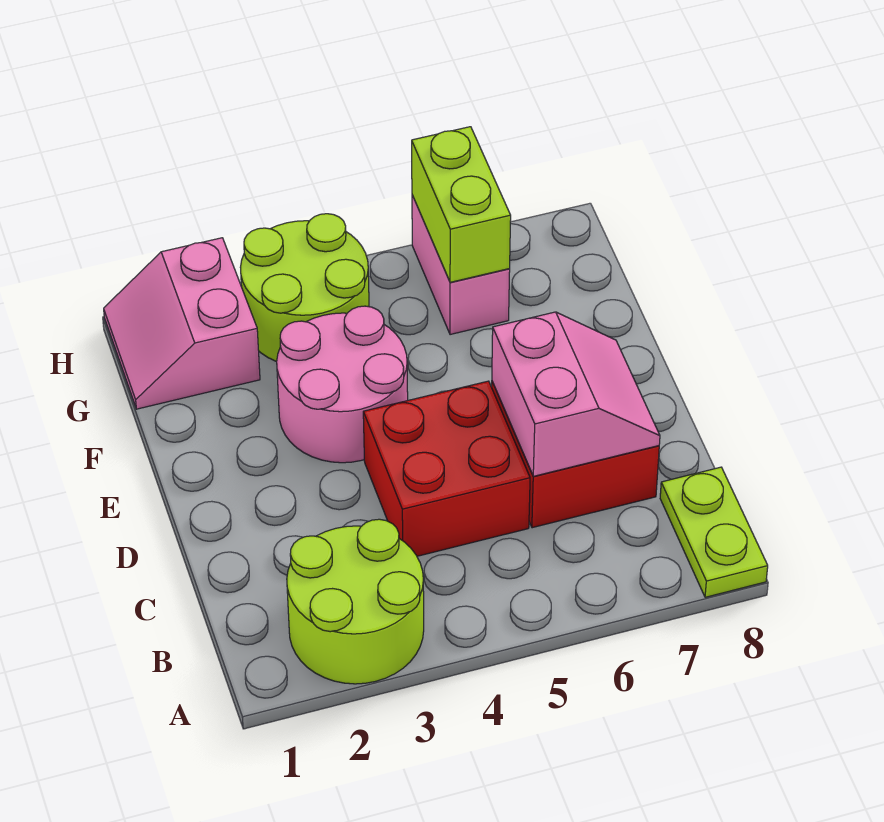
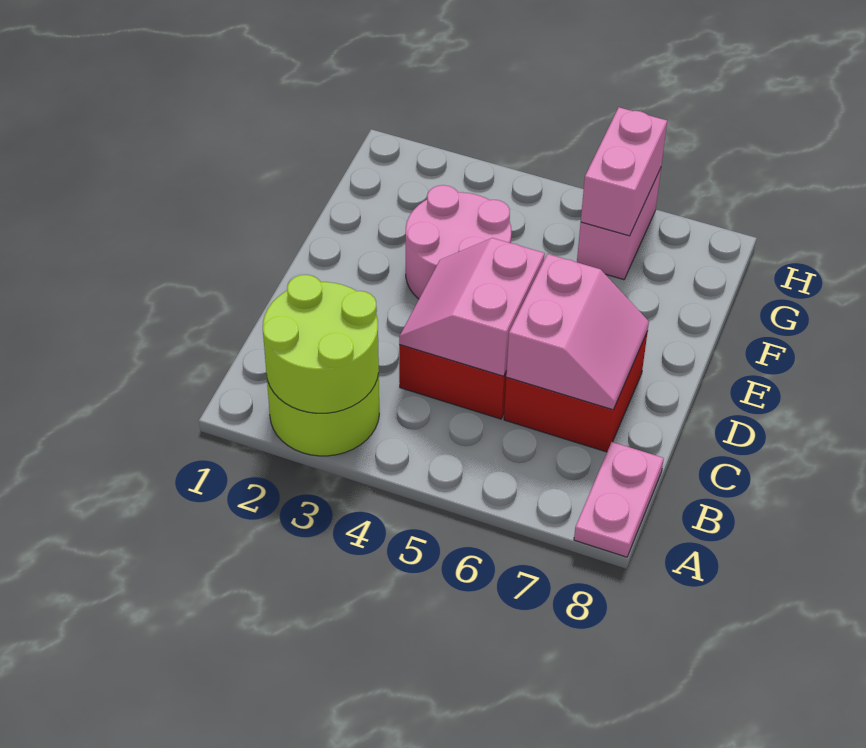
lime 1x2 plate [660,467,768,597] -> pink 1x2 plate [574,442,664,557]
pink 2x2 slope [104,238,260,409] -> pink 2x2 slope moved to [399,238,545,376]
lime 2x2 round brick [240,214,369,362] -> lime 2x2 round brick moved to [263,275,379,413]
lime 1x2 brick [412,127,511,282] -> pink 1x2 brick [581,107,667,236]

